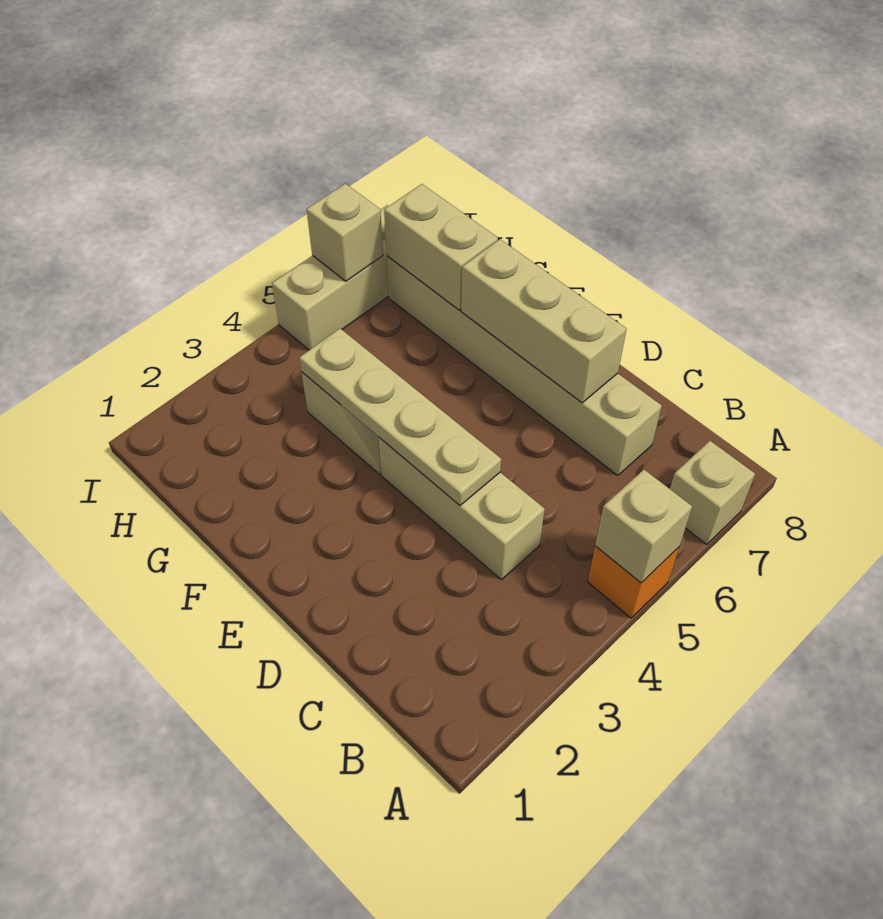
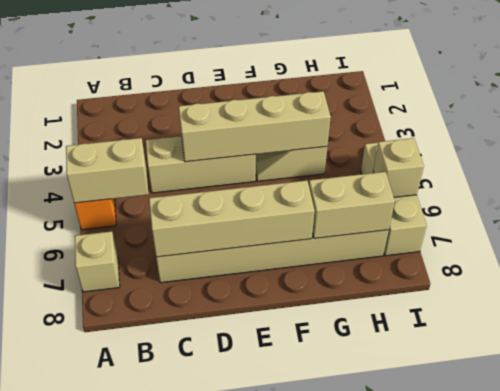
tan 1x1 brick [595,470,692,583] -> tan 1x2 brick [66,138,148,203]
tan 1x4 plate [299,329,501,506] -> tan 1x4 brick [179,91,331,162]
tan 1x3 brick [461,239,626,403] -> tan 1x4 brick [149,180,315,257]

